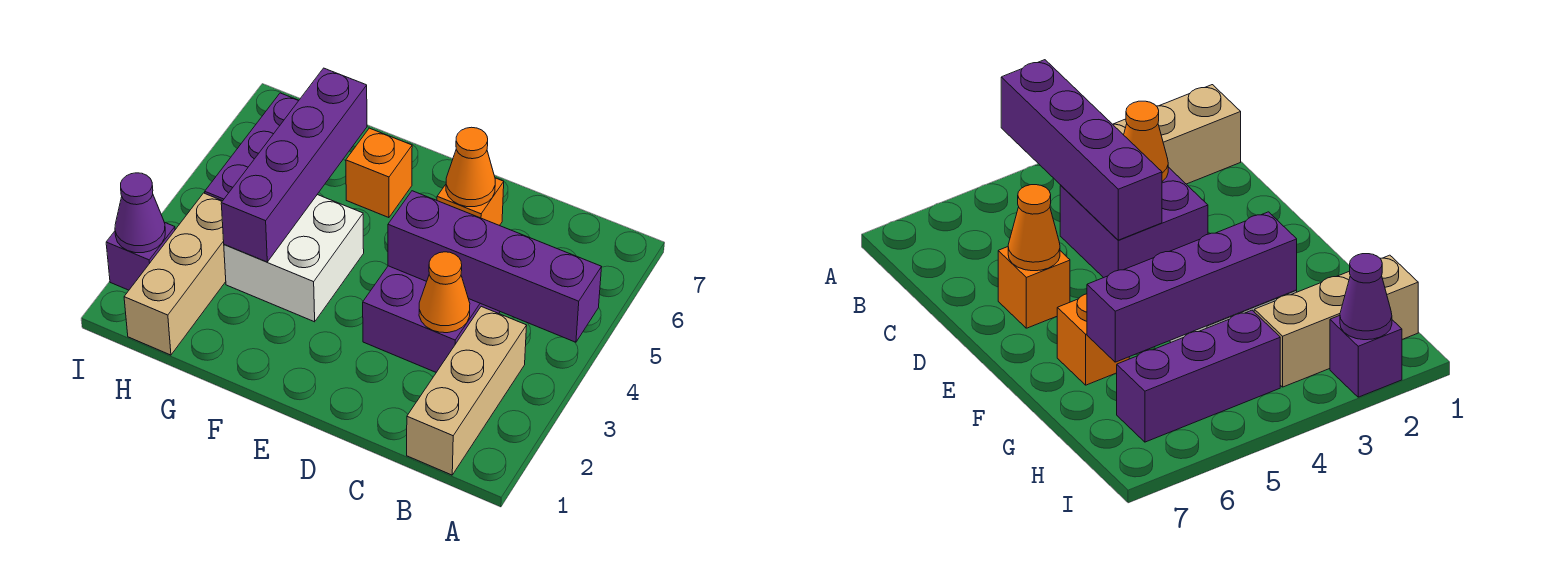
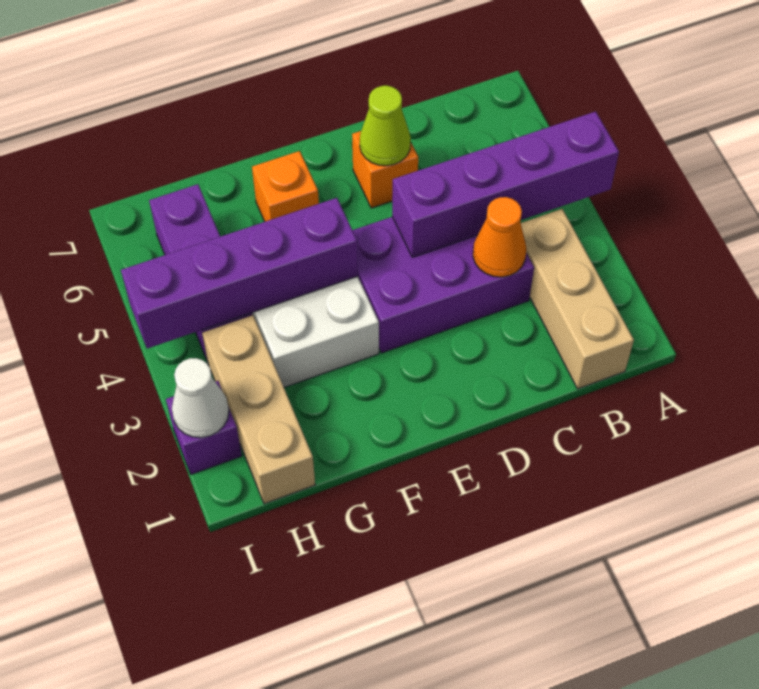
purple 2x2 brick [363,266,500,372] -> purple 2x3 brick [352,217,534,353]
orange 1x1 cone [446,127,495,207] -> lime 1x1 cone [360,86,411,166]
purple 1x4 brick [221,68,367,262] -> purple 1x4 brick turned to [121,198,358,349]
purple 1x1 cone [115,173,165,253] -> white 1x1 cone [172,358,229,438]

